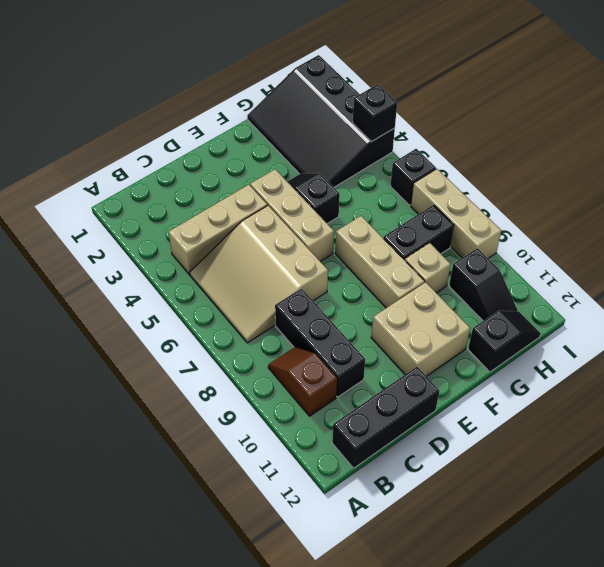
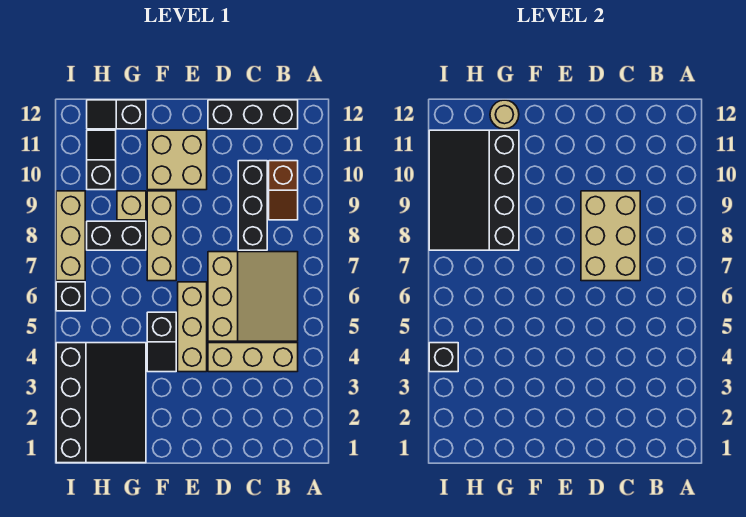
none -> tan 2x3 brick [581,191,640,281]
none -> black 3x4 slope [429,130,519,250]
none -> tan 1x1 round brick [490,100,519,129]

